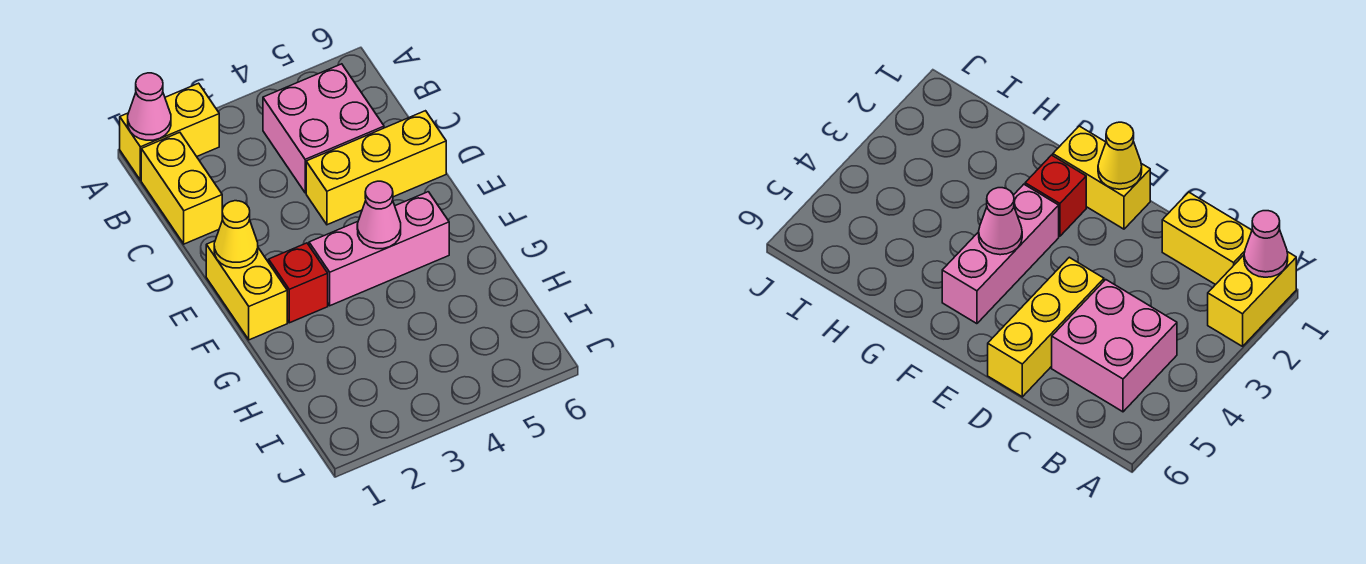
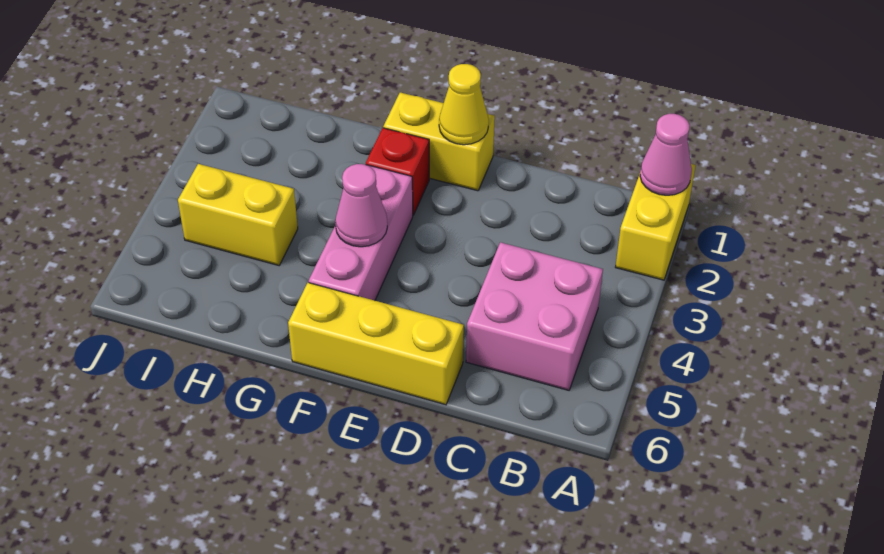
yellow 1x2 brick [141,132,222,244] -> yellow 1x2 brick moved to [178,164,298,265]
yellow 1x3 brick [306,111,446,225] -> yellow 1x3 brick turned to [288,283,464,405]

